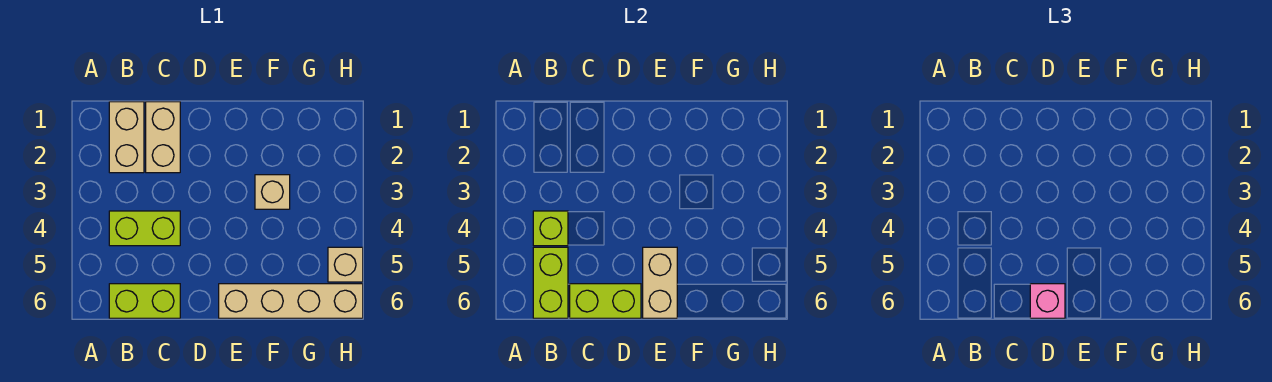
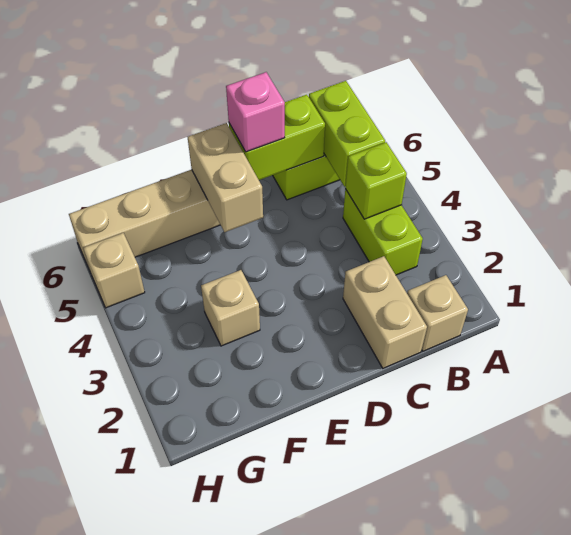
tan 1x2 brick [109,102,144,173] -> tan 1x1 brick [407,275,468,351]
lime 1x2 brick [109,211,180,246] -> lime 1x2 brick turned to [343,189,423,275]

